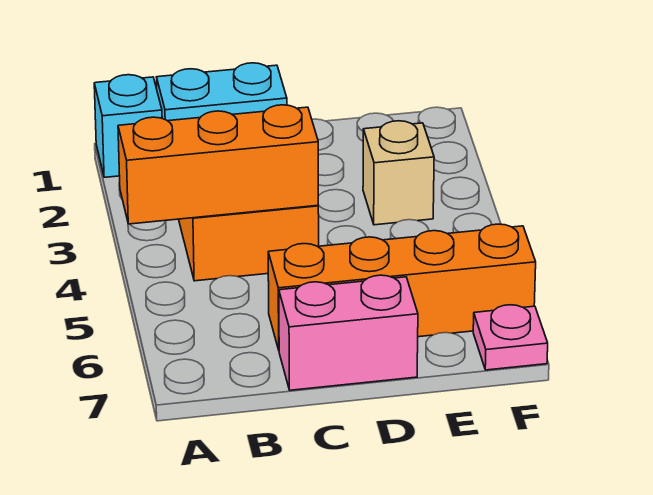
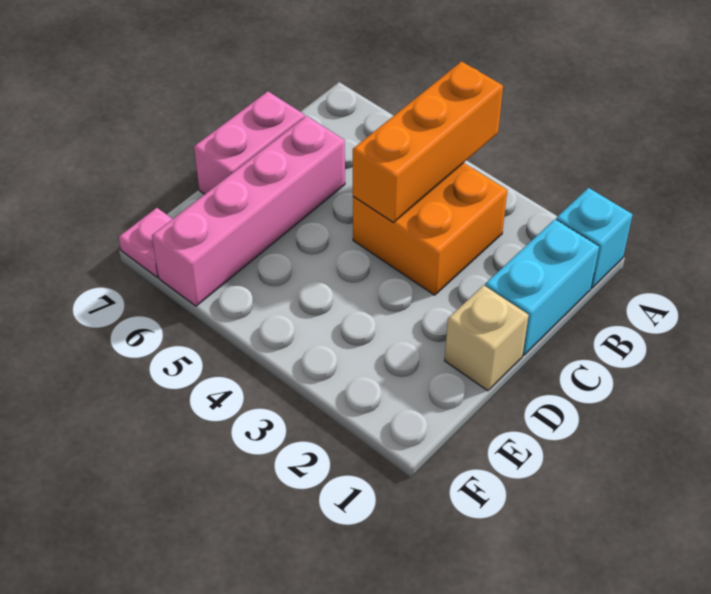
orange 1x4 brick [268,224,536,350] -> pink 1x4 brick [152,116,345,306]
tan 1x1 brick [363,121,434,225] -> tan 1x1 brick moved to [445,285,529,391]

